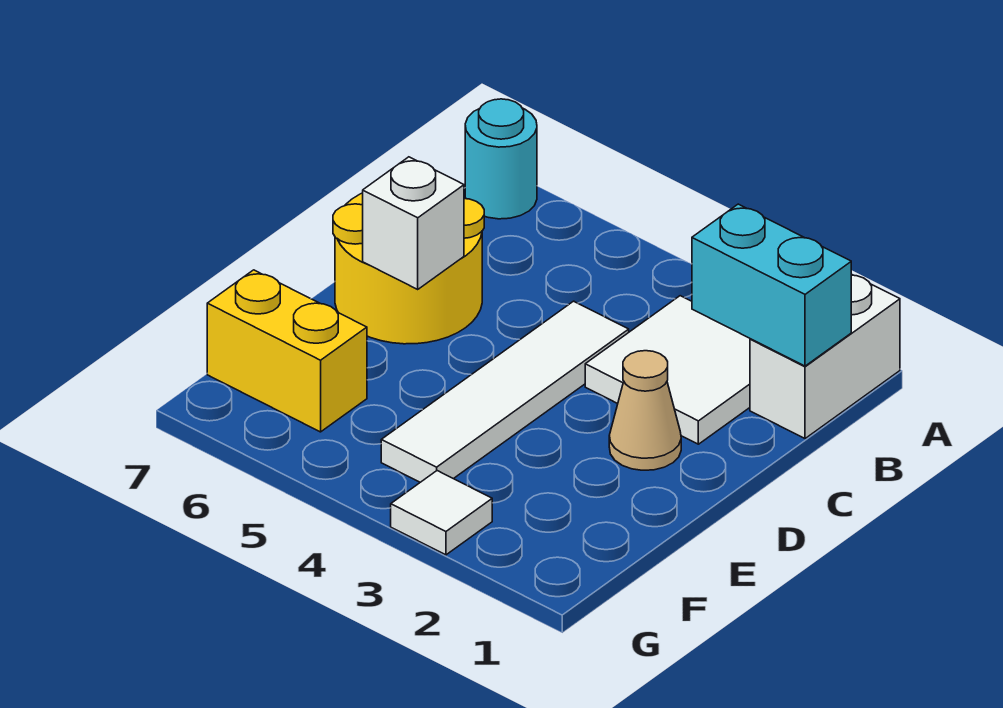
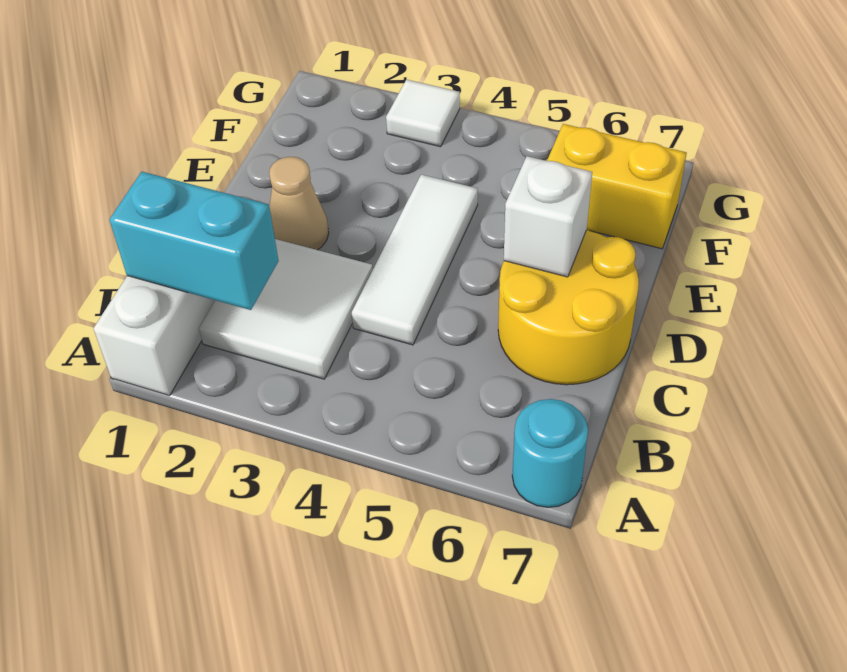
white 1x4 tile [381,301,629,482] -> white 1x3 tile [352,174,478,345]

